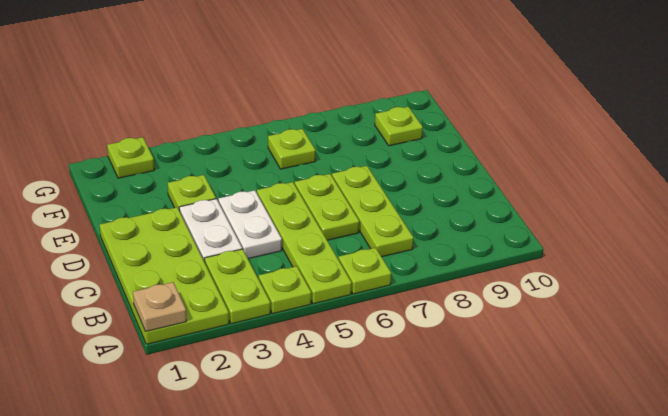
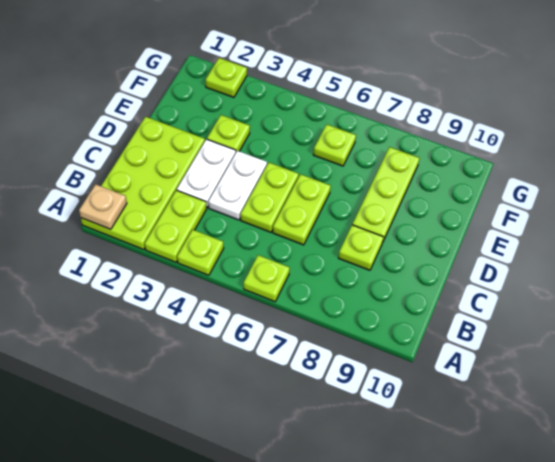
lime 1x4 plate [257,182,352,304] -> lime 1x2 plate [241,163,299,232]
lime 1x3 plate [332,166,414,257] -> lime 1x3 plate moved to [352,147,420,241]
lime 1x1 plate [375,107,423,146] -> lime 1x1 plate moved to [339,225,384,270]

